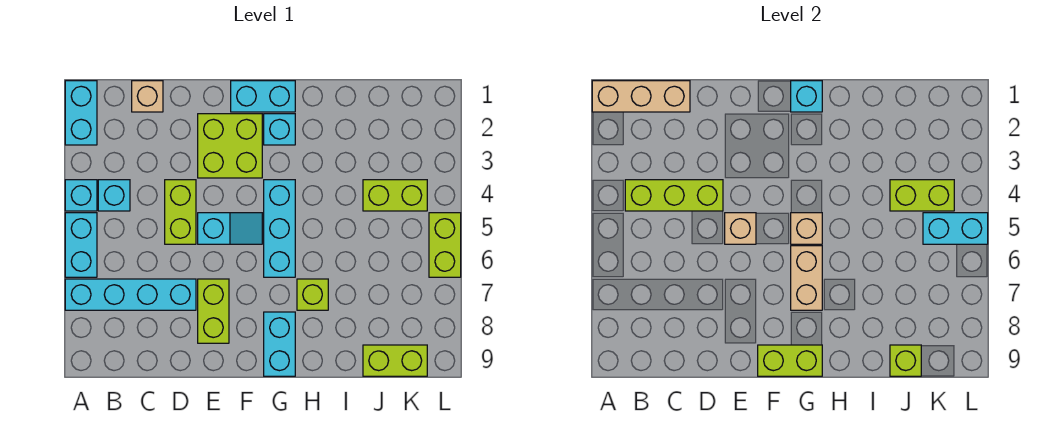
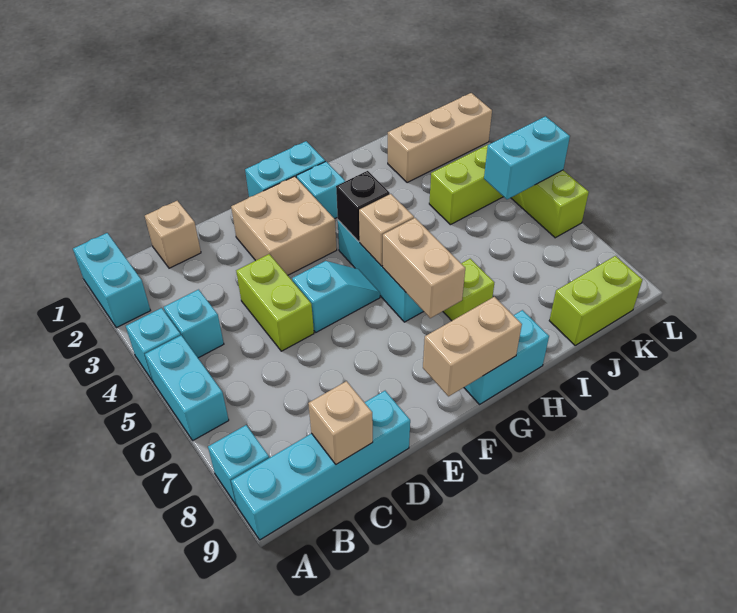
tan 1x3 brick [592,81,690,112] -> tan 1x3 brick moved to [388,93,492,183]
cyan 1x4 brick [65,279,196,310] -> cyan 1x4 brick moved to [231,391,410,540]
lime 1x3 brick [625,180,723,211] -> none
lime 2x2 brick [198,114,262,178] -> tan 2x2 brick [231,176,337,275]
tan 1x1 brick [725,213,756,244] -> tan 1x1 brick moved to [308,381,373,464]
lime 1x2 brick [198,279,229,343] -> none
lime 1x2 brick [758,345,822,376] -> tan 1x2 brick [423,297,522,396]
cyan 1x1 brick [791,81,822,112] -> cyan 1x1 brick moved to [208,425,269,505]
none -> black 1x1 brick [336,171,390,242]
cyan 1x2 brick [264,312,295,376] -> cyan 1x2 brick turned to [464,310,549,404]
lime 1x2 brick [890,180,954,211] -> none
lime 1x1 brick [890,345,921,376] -> none

